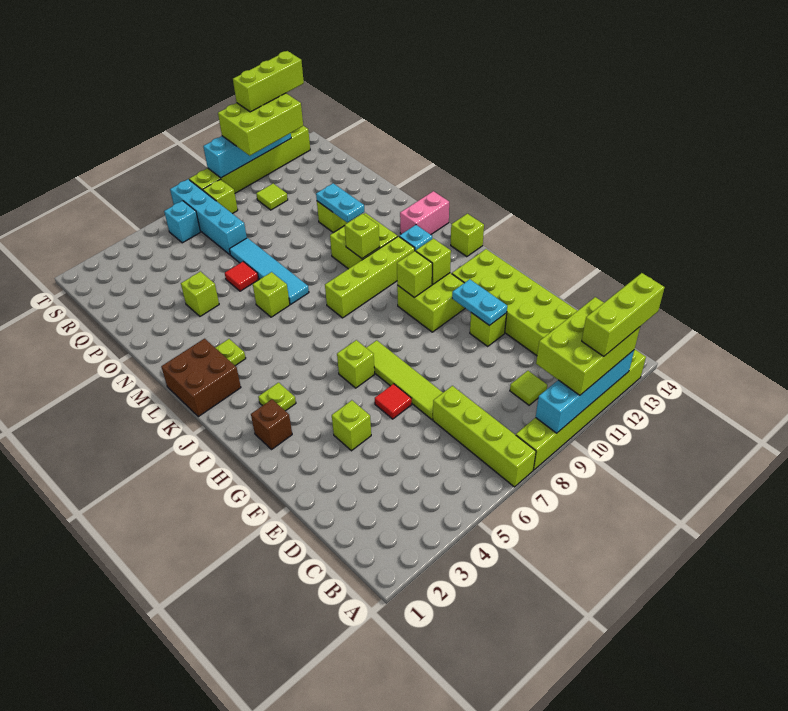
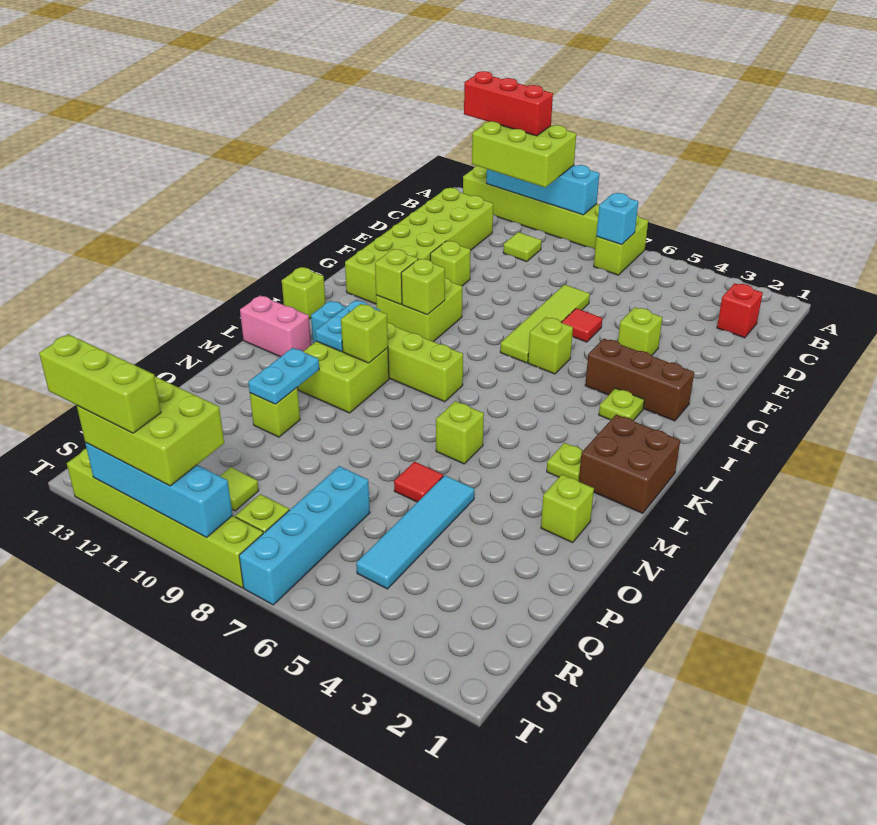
lime 1x4 brick [433,386,536,487] -> lime 1x2 brick [594,215,648,275]
lime 1x3 brick [582,273,664,356] -> red 1x3 brick [464,71,553,136]
none -> red 1x1 brick [717,283,763,338]
cyan 1x2 plate [452,279,507,326] -> cyan 1x2 plate moved to [315,300,380,352]
brown 1x1 brick [251,399,292,449] -> brown 1x3 brick [585,339,694,421]
cyan 1x4 tile [229,238,309,304] -> cyan 1x4 tile moved to [356,475,474,589]
lime 1x1 brick [181,271,219,316] -> lime 1x1 brick moved to [541,475,594,543]
cyan 1x1 brick [164,201,200,243] -> cyan 1x1 brick moved to [596,193,638,245]

